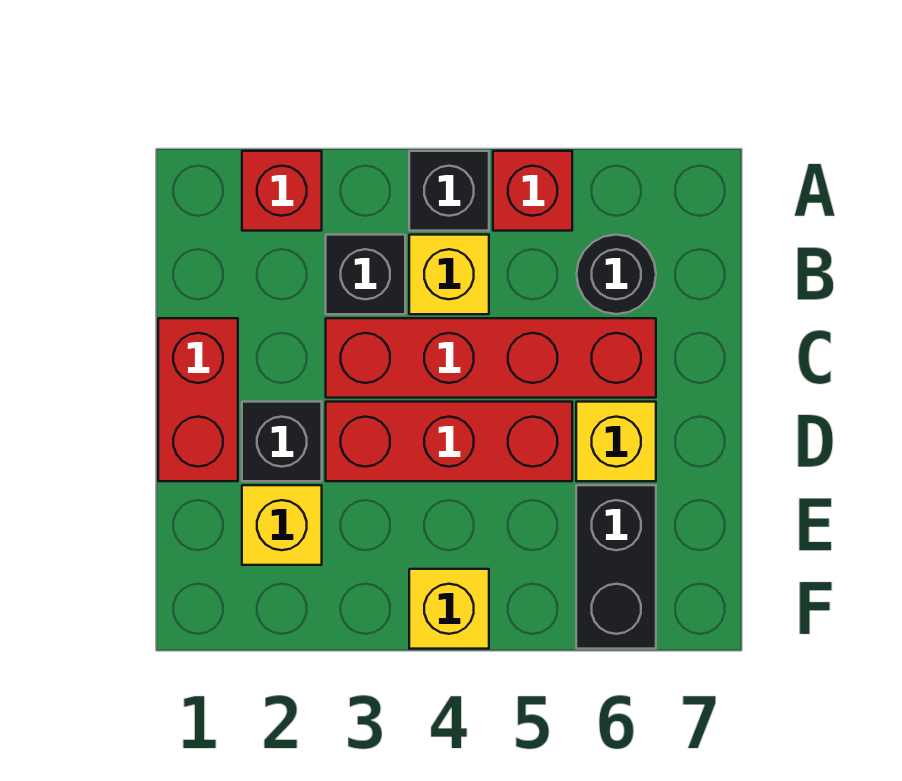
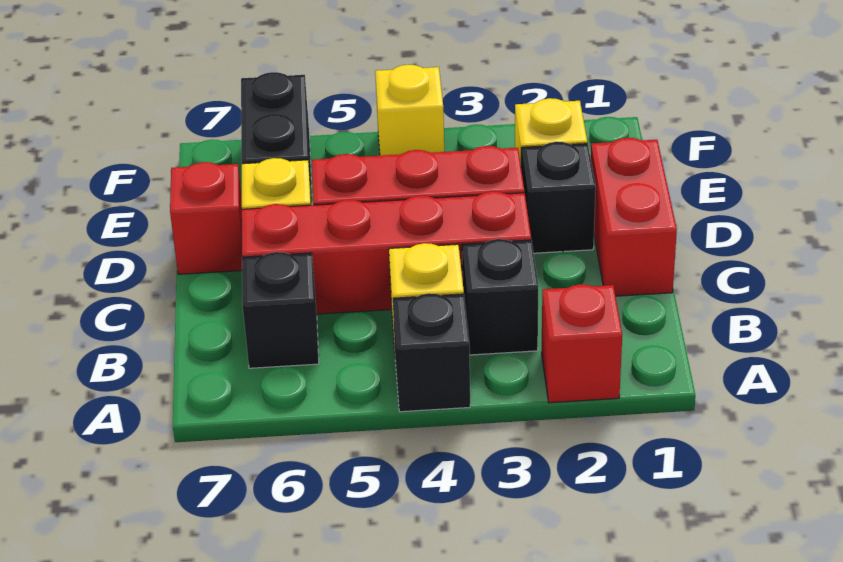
red 1x1 brick [493,151,572,231] -> red 1x1 brick moved to [170,162,242,274]
black 1x1 round brick [577,235,656,314] -> black 1x1 brick [242,252,319,368]

